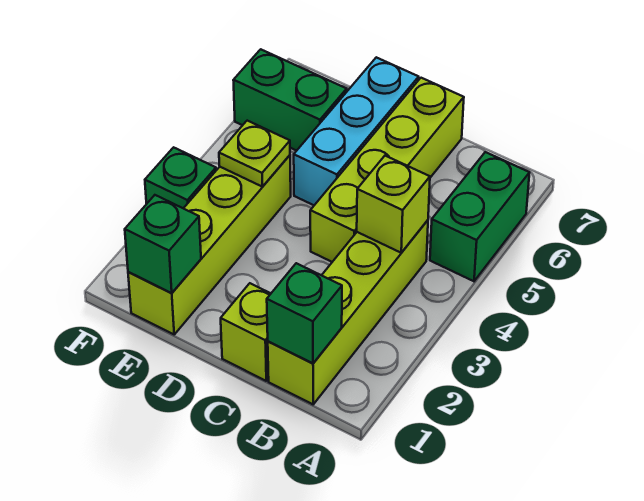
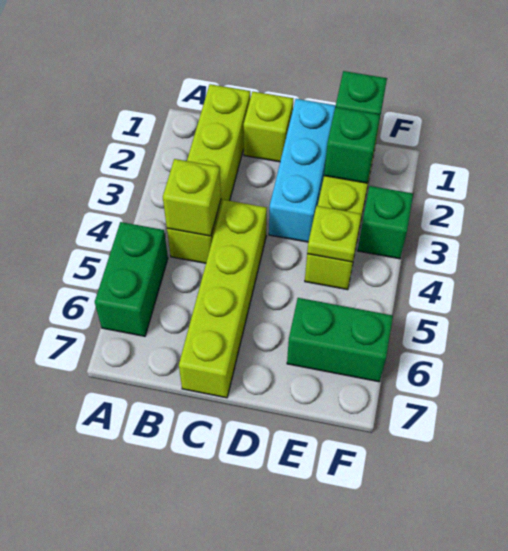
green 1x1 brick [267,263,342,363] -> green 1x1 brick moved to [324,107,380,183]
cyan 1x3 brick [294,57,419,205] -> cyan 1x3 brick moved to [269,99,336,242]

